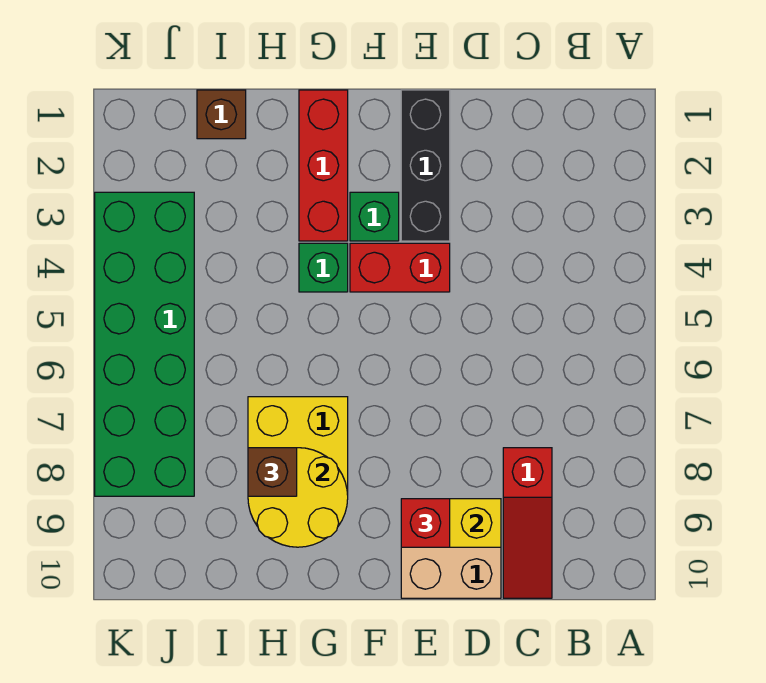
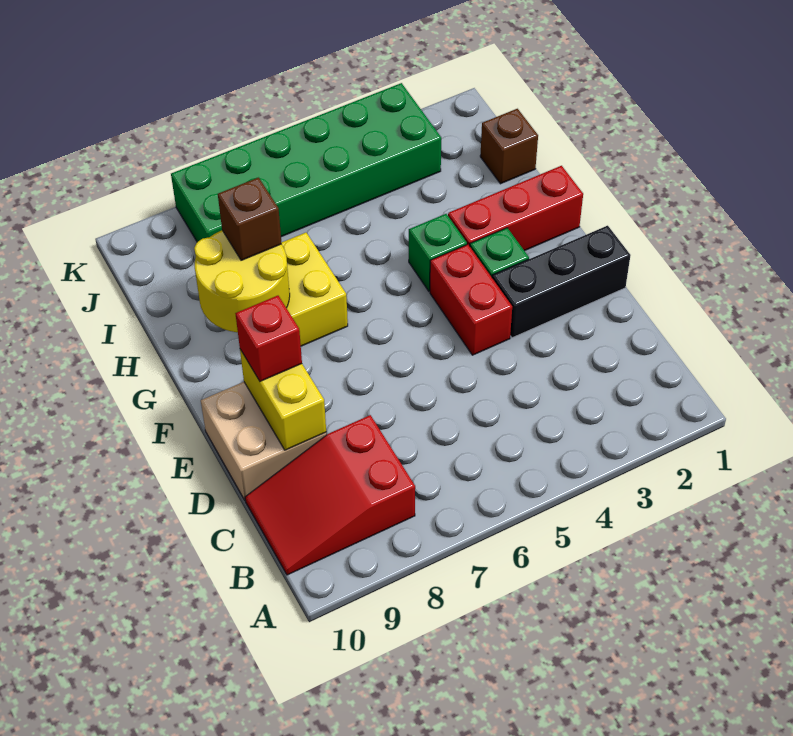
red 1x3 slope [503,448,552,598] -> red 2x3 slope [245,415,415,575]

